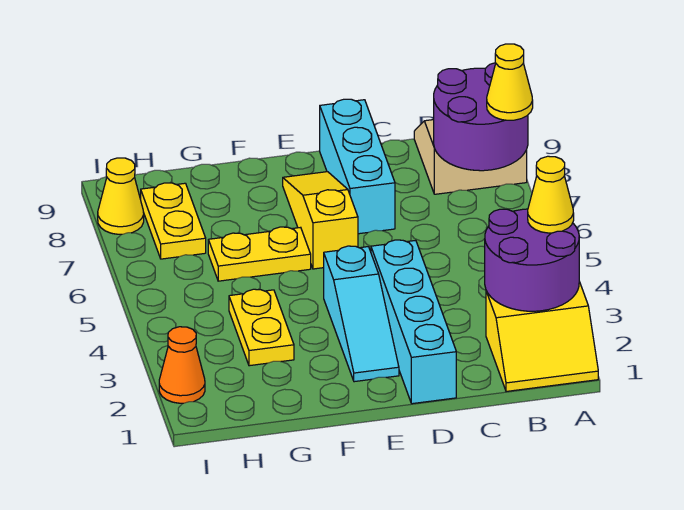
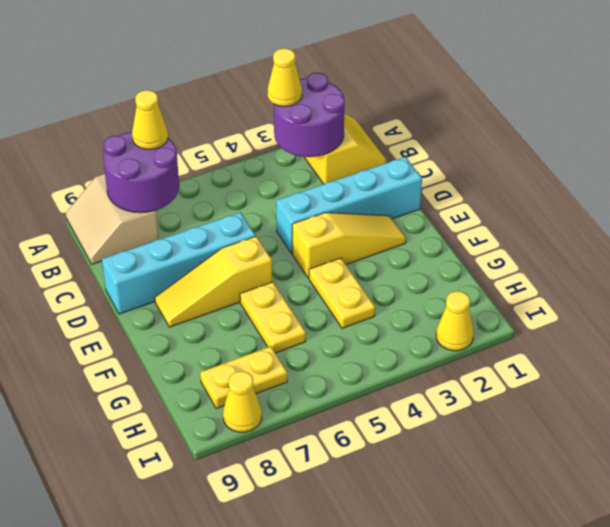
cyan 1x3 brick [320,99,395,234] -> cyan 1x4 brick [102,212,256,314]
cyan 1x3 slope [324,246,399,382] -> yellow 1x3 slope [292,213,406,278]
yellow 1x2 plate [229,289,294,366] -> yellow 1x2 plate turned to [309,258,375,328]
orange 1x1 cone [159,327,205,403] -> yellow 1x1 cone [436,291,474,351]

